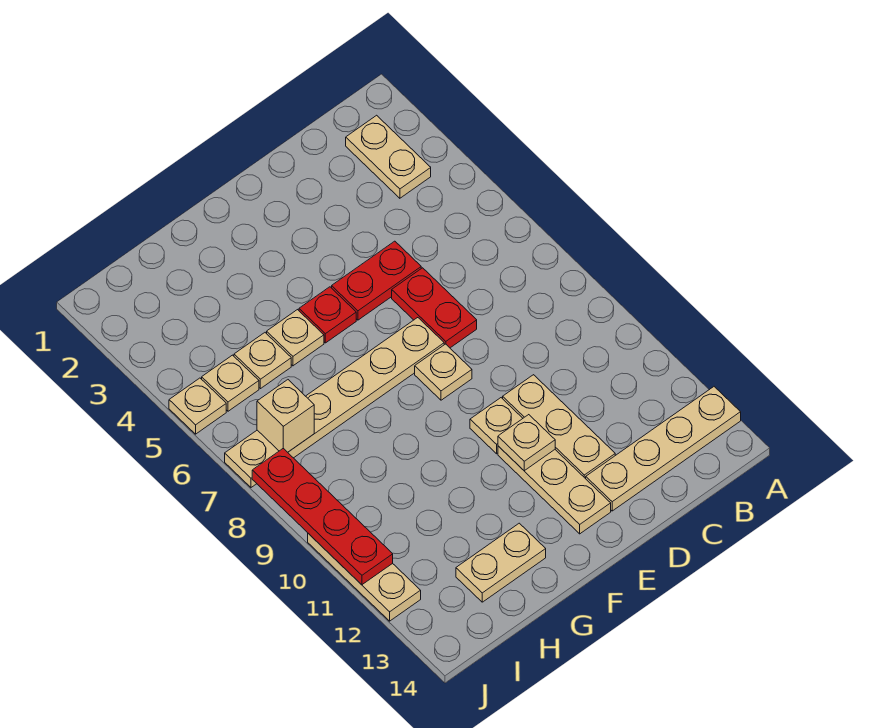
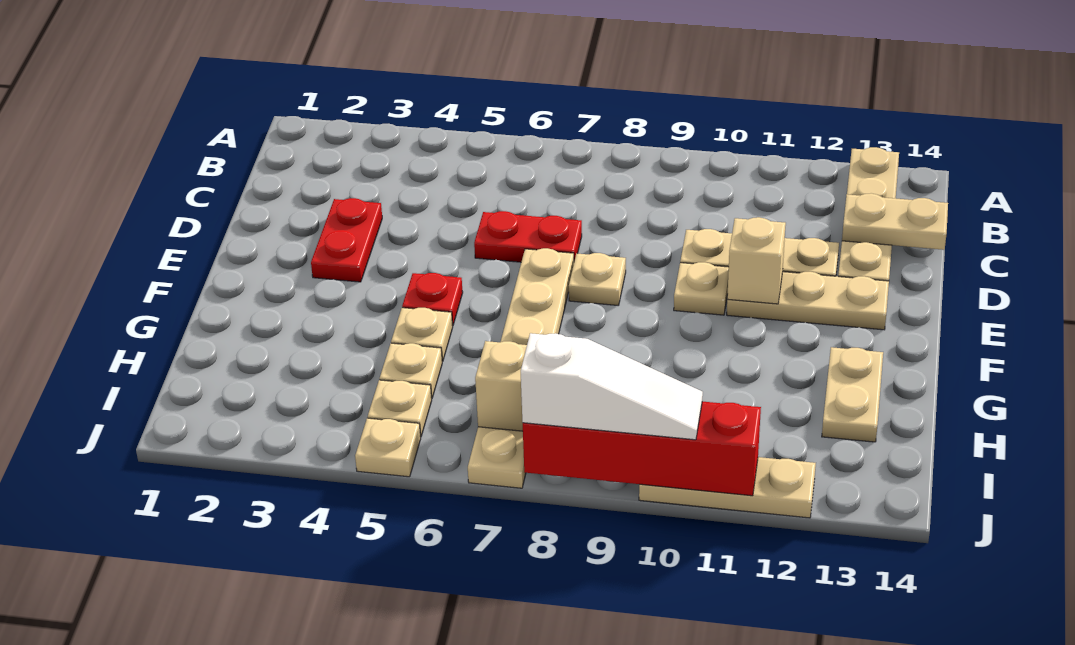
tan 1x2 plate [346,115,431,198] -> tan 1x2 plate moved to [842,193,948,250]
red 1x2 plate [332,241,421,320] -> red 1x2 plate moved to [311,198,382,282]
tan 1x1 plate [498,415,555,471] -> tan 1x1 brick [727,217,786,304]
red 1x4 plate [252,449,393,585] -> red 1x4 brick [523,401,761,496]
none -> white 1x3 slope [521,333,703,440]

